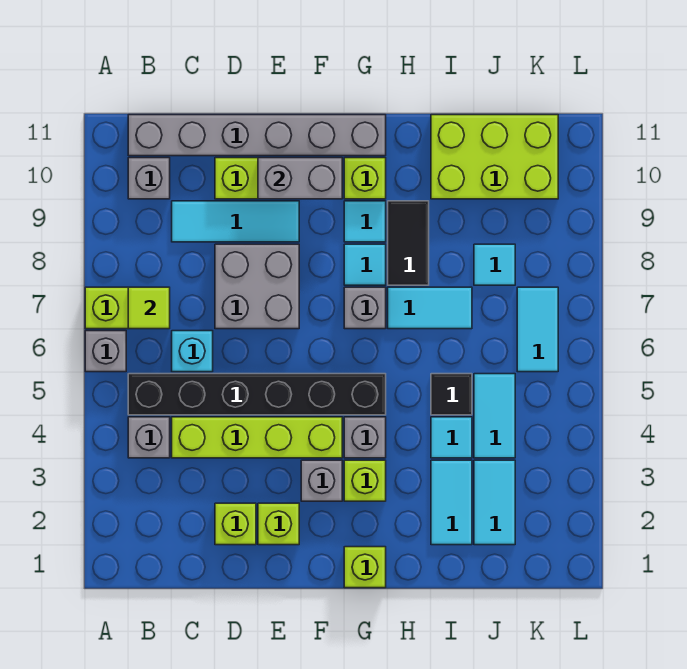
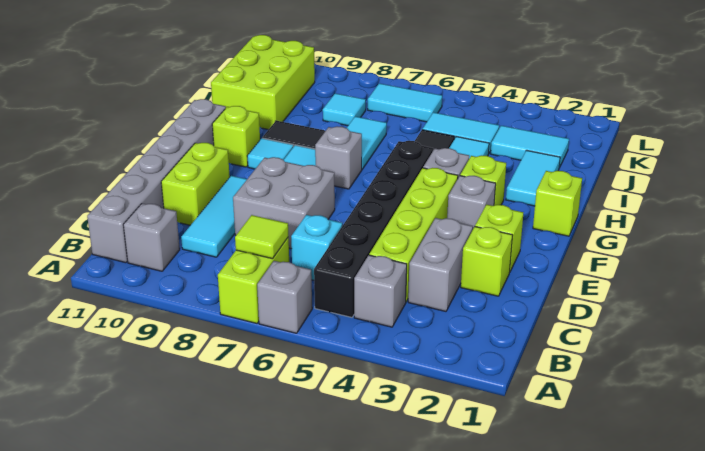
grey 1x2 brick [258,158,342,199] -> grey 1x2 brick moved to [408,218,473,311]
cyan 1x2 tile [431,460,472,545] -> cyan 1x2 tile turned to [506,150,560,206]

